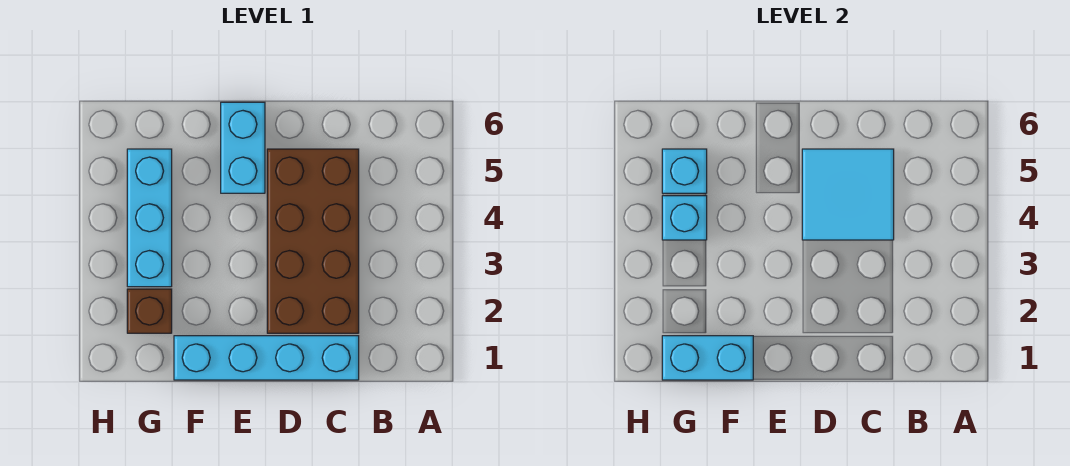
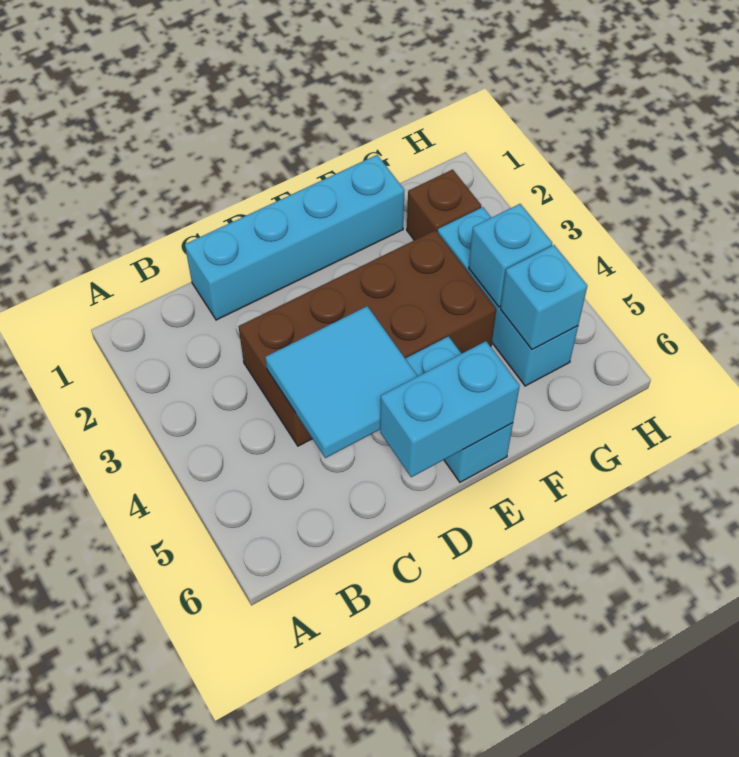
brown 2x4 brick [267,149,359,333] -> brown 2x4 brick turned to [239,230,496,446]
cyan 1x2 brick [662,336,753,380] -> cyan 1x2 brick moved to [380,341,520,477]

